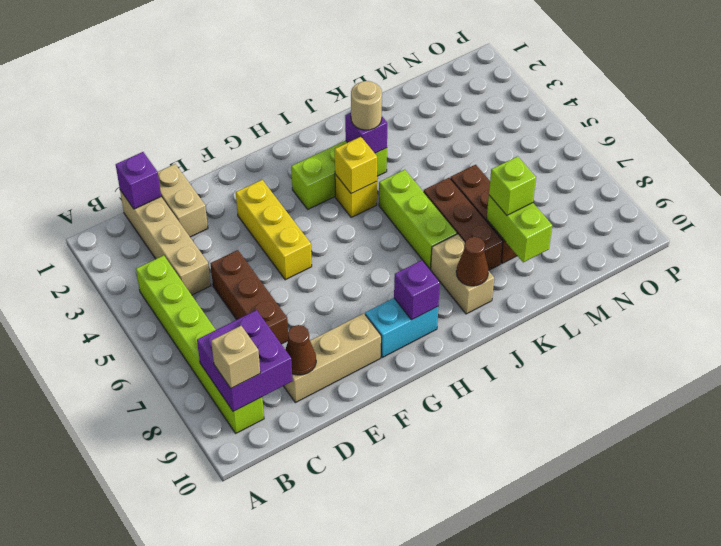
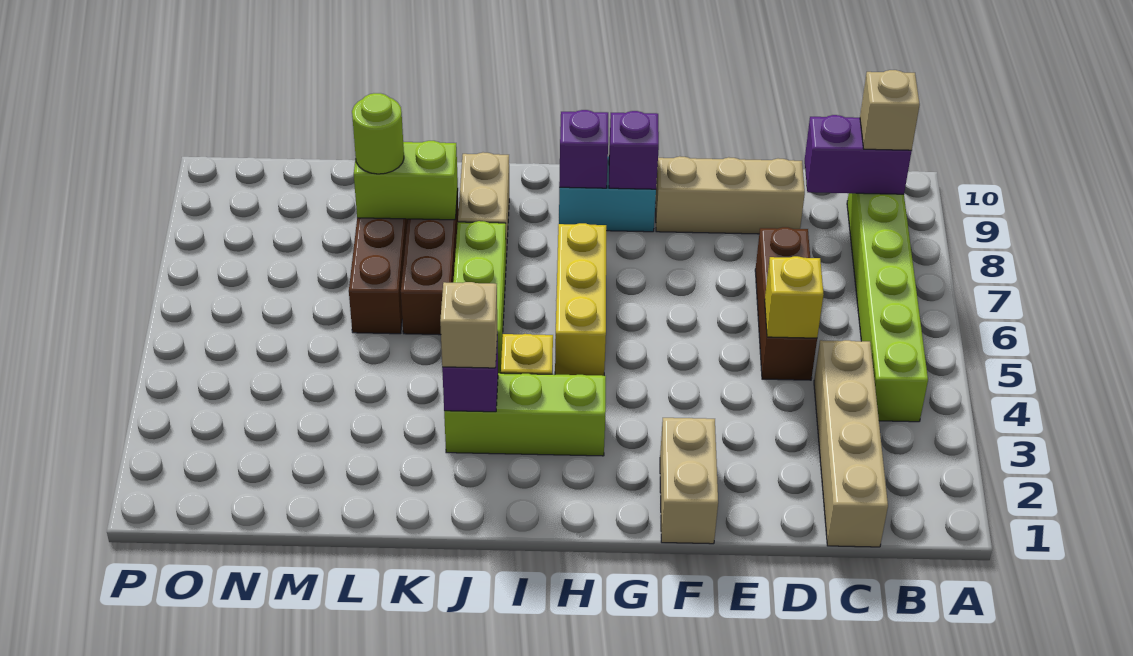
purple 2x2 brick [197,310,293,412] -> purple 1x2 brick [805,115,912,194]
purple 1x1 brick [116,152,161,209] -> purple 1x1 brick moved to [609,111,659,189]
tan 1x2 brick [158,164,208,237] -> tan 1x2 brick moved to [660,418,718,544]
brown 1x1 cone [285,325,316,375] -> none
yellow 1x3 brick [236,180,312,280] -> yellow 1x3 brick moved to [555,223,606,376]
yellow 1x1 brick [335,137,377,194] -> yellow 1x1 brick moved to [765,256,824,338]
tan 1x1 round brick [351,81,382,130] -> tan 1x1 brick [440,282,497,368]
brown 1x1 cone [456,237,489,286] -> none
lime 1x2 brick [487,195,552,262] -> lime 1x2 brick turned to [354,141,458,220]
lime 1x1 brick [489,156,536,215] -> lime 1x1 round brick [352,93,404,174]

